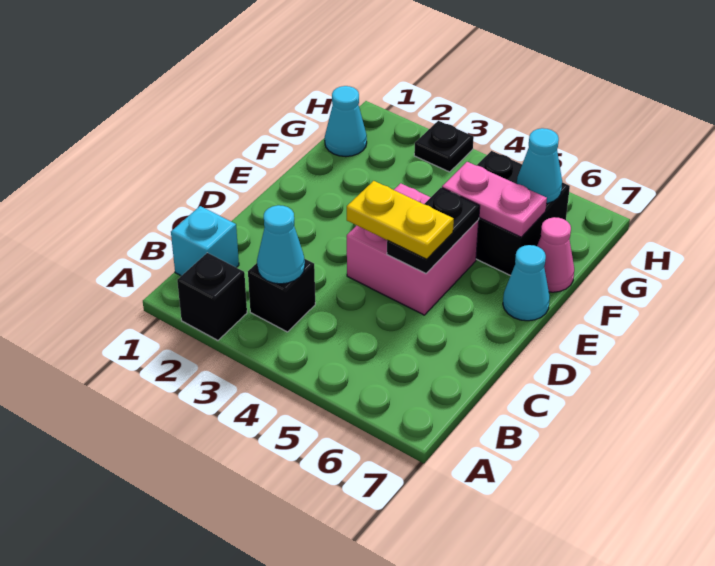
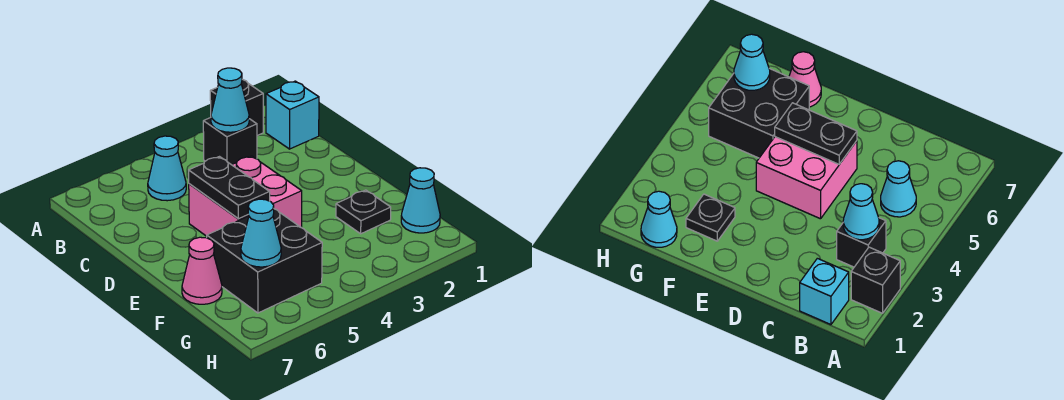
yellow 1x2 plate [347,181,454,259] -> none
cyan 1x1 cone [503,245,550,321] -> cyan 1x1 cone moved to [148,136,186,201]
pink 1x2 plate [442,162,547,237] -> none
black 1x1 plate [414,121,474,172] -> black 1x1 plate moved to [336,190,391,234]

